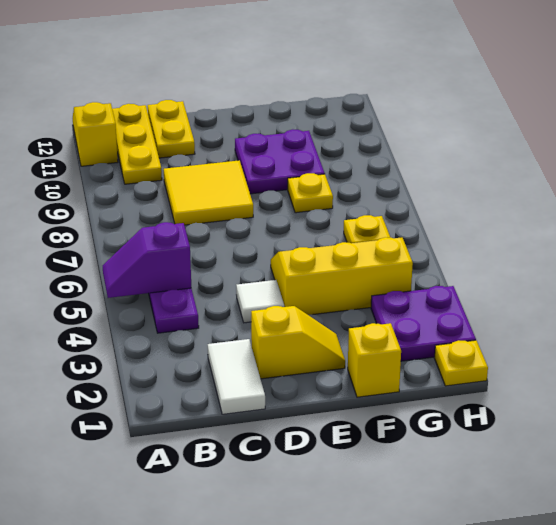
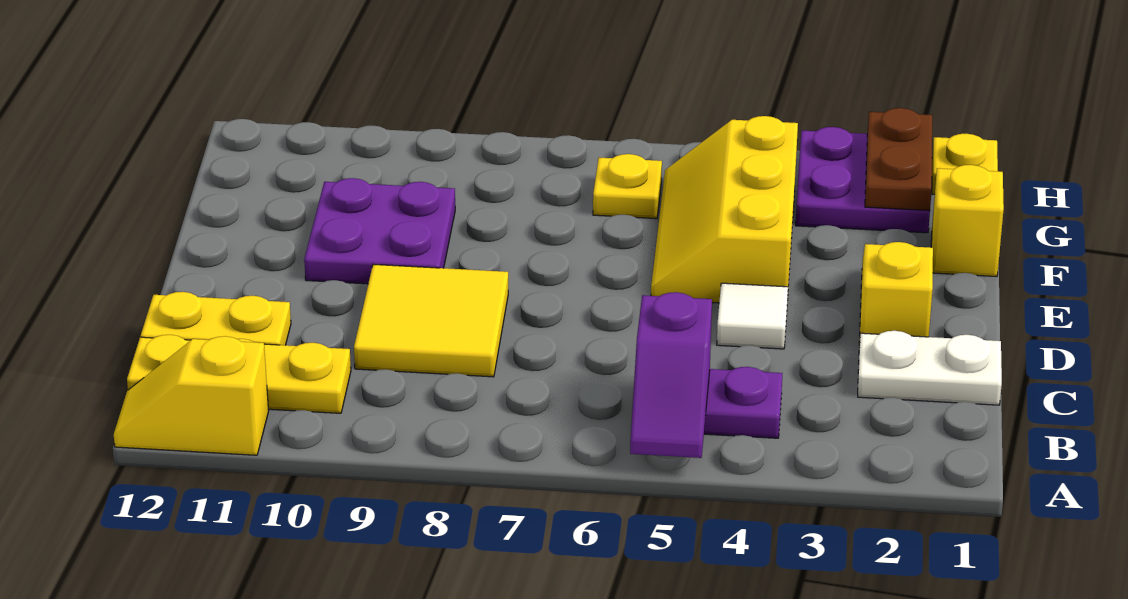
white 1x2 tile [208,339,265,414] -> white 1x2 plate [858,331,1002,405]
yellow 1x1 plate [288,173,333,213] -> none
none -> brown 1x2 plate [865,108,932,211]

